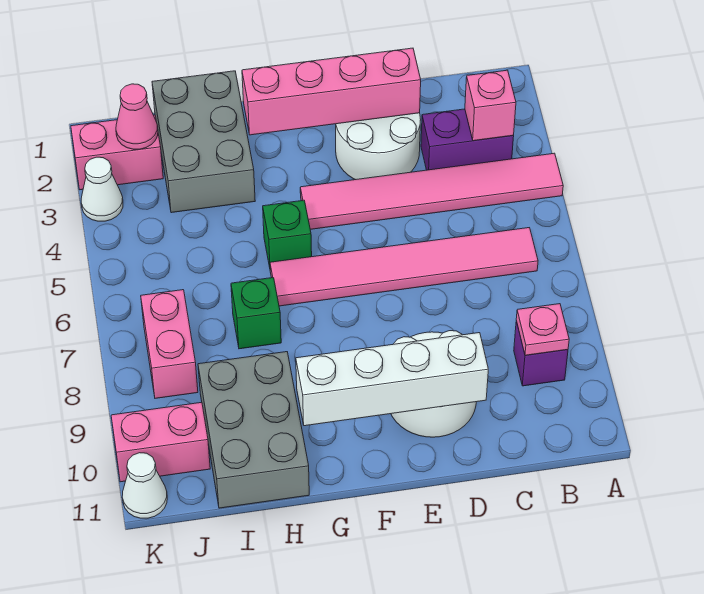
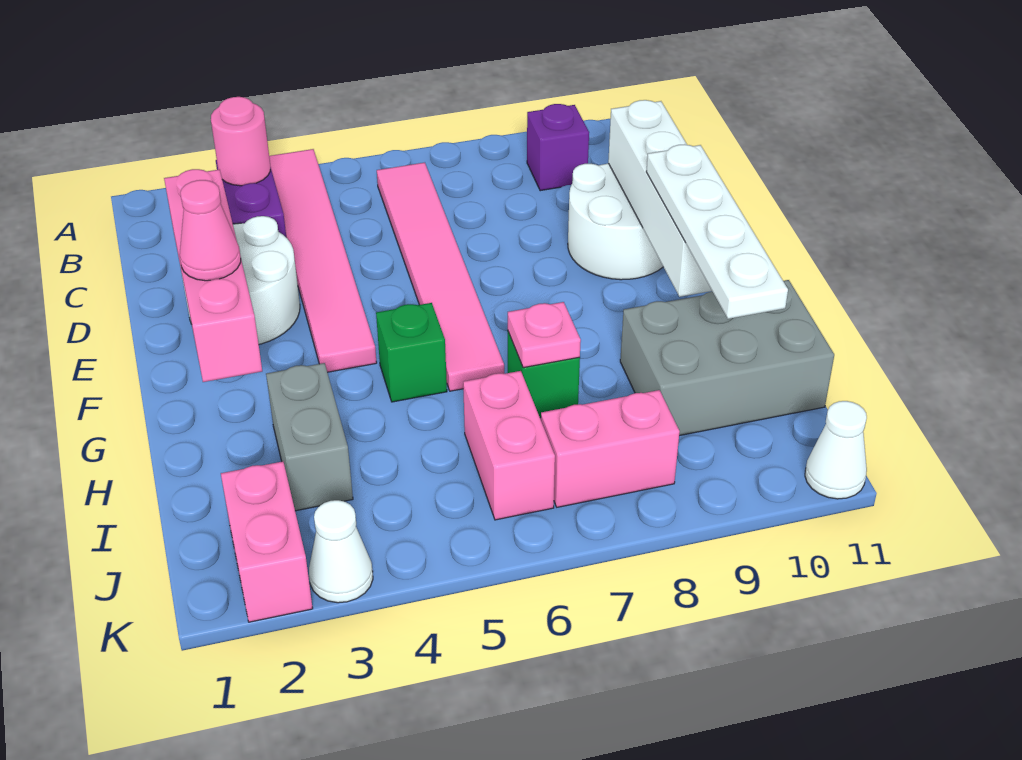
pink 1x1 brick [465,70,516,141] -> pink 1x1 round brick [211,97,270,186]
pink 1x1 plate [516,304,569,355] -> pink 1x1 plate moved to [508,302,581,368]
none -> white 1x4 plate [646,144,788,319]
grey 2x3 brick [152,71,255,213] -> grey 1x2 brick [266,363,353,511]
pink 1x1 cone [116,84,158,149] -> pink 1x1 cone moved to [180,180,241,281]
pink 1x2 brick [111,402,210,482] -> pink 1x2 brick moved to [463,371,555,520]

